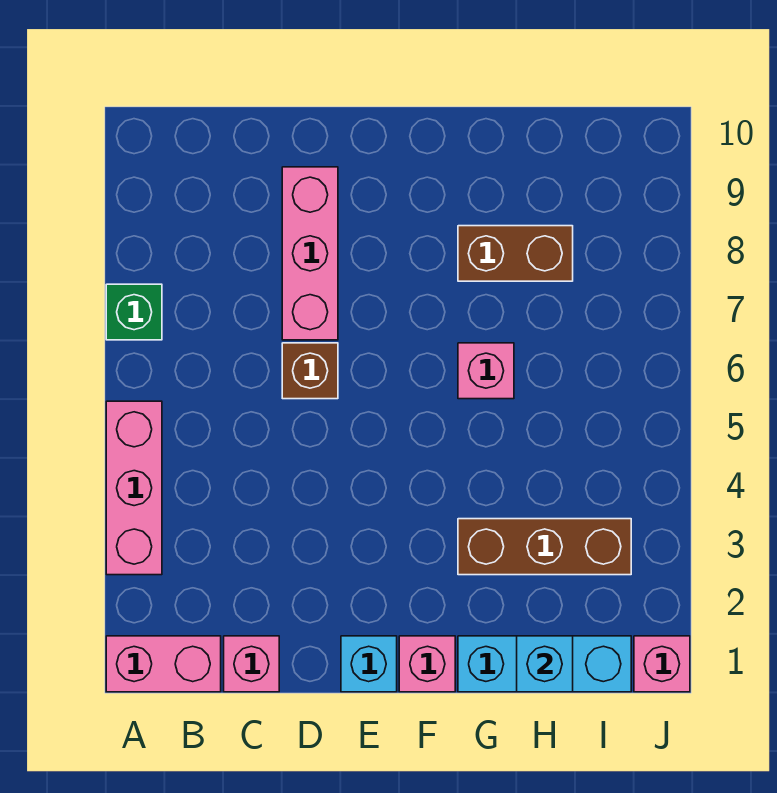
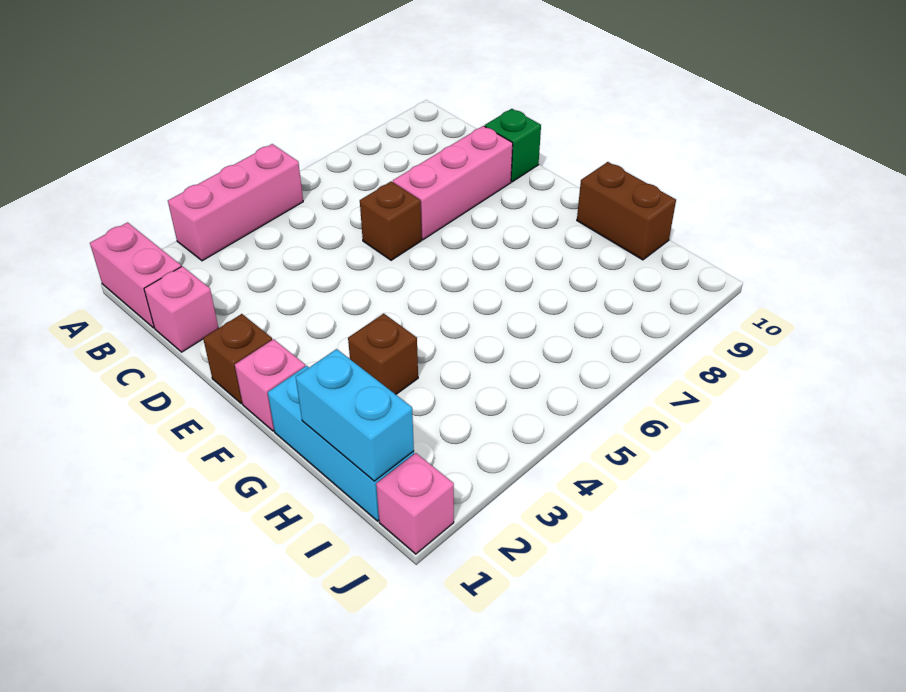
green 1x1 brick [106,284,162,340] -> green 1x1 brick moved to [485,109,541,182]
cyan 1x1 brick [341,636,397,692] -> brown 1x1 brick [203,314,272,404]
brown 1x3 brick [458,519,631,575] -> brown 1x1 brick [348,314,418,394]
pink 1x1 brick [458,343,514,399] -> none
brown 1x2 brick [458,226,573,281] -> brown 1x2 brick moved to [577,162,676,260]
cyan 1x1 brick [517,636,573,692] -> cyan 1x2 brick [296,349,414,481]

